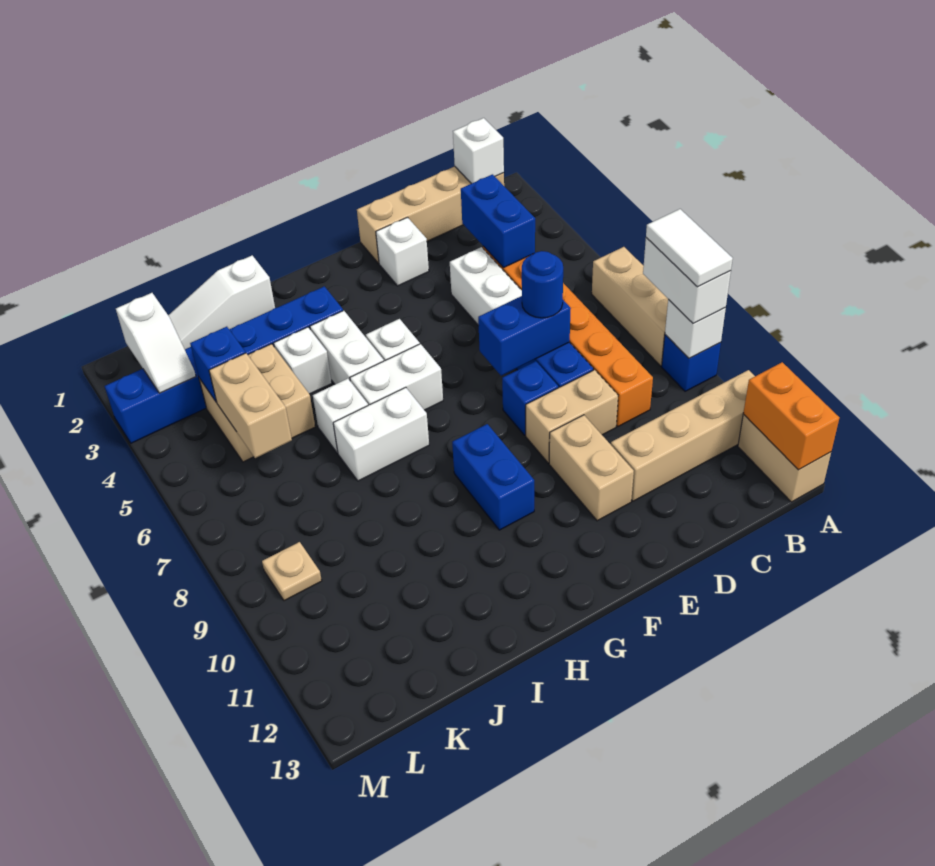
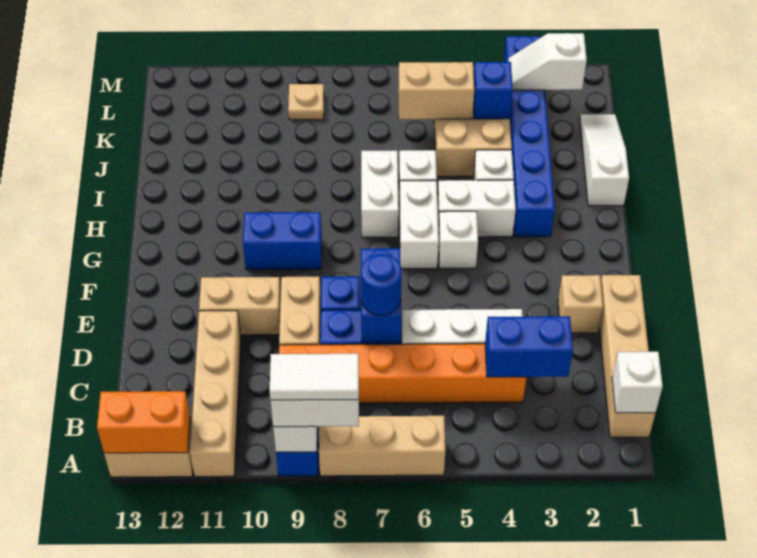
white 1x1 brick [376,217,429,286] -> tan 1x1 brick [558,275,603,333]

